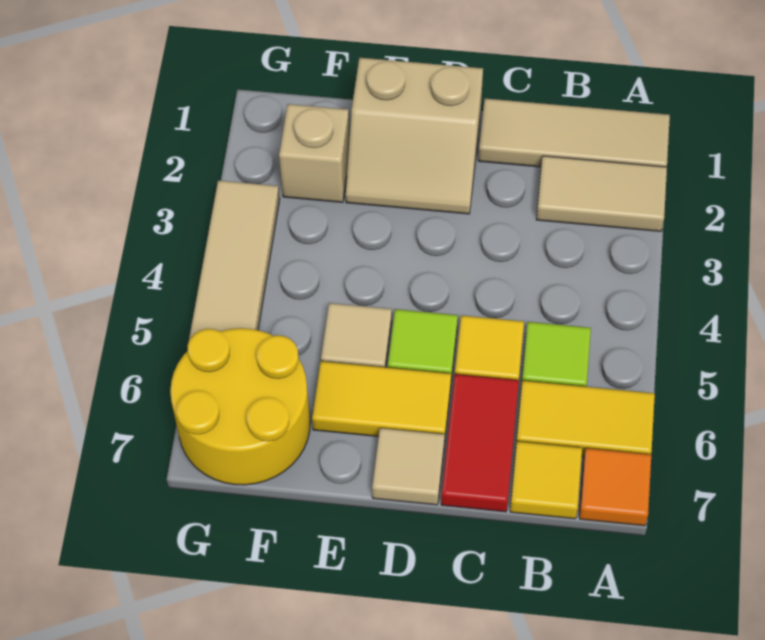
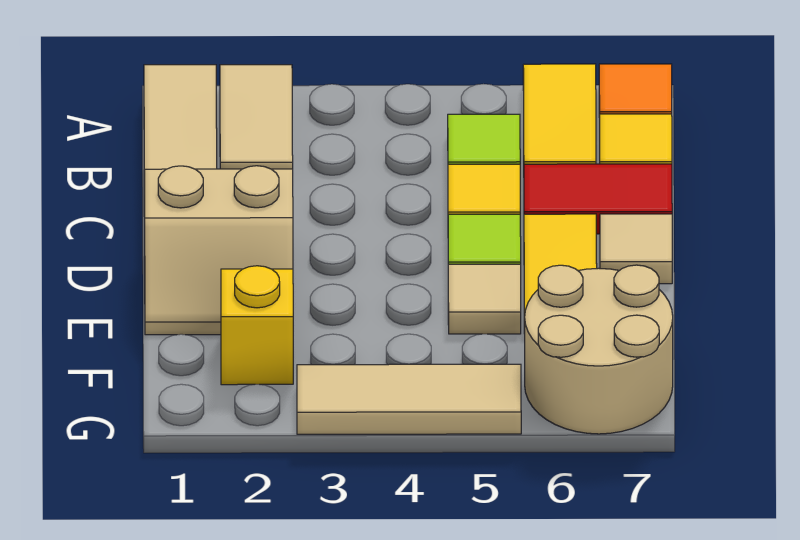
tan 2x2 slope [346,58,483,214] -> tan 2x2 slope turned to [144,166,293,335]
tan 1x1 brick [279,104,350,202] -> yellow 1x1 brick [221,266,293,385]
yellow 2x2 round brick [170,328,310,485] -> tan 2x2 round brick [525,265,673,434]

